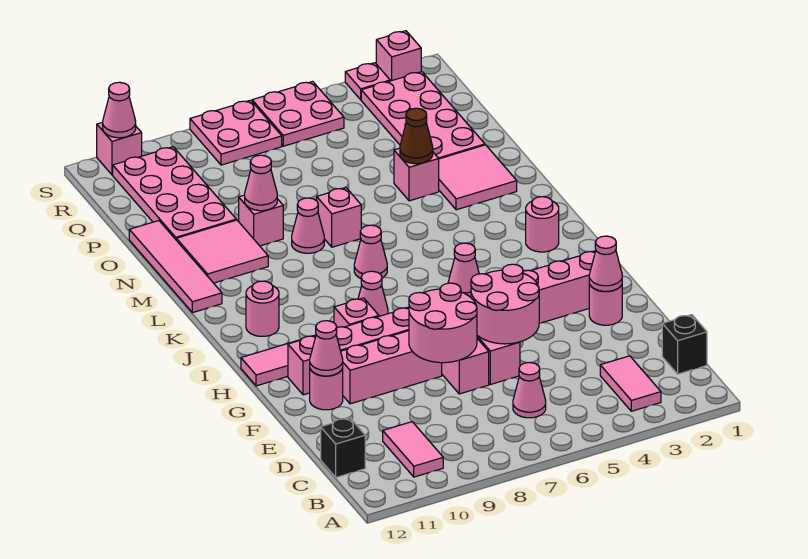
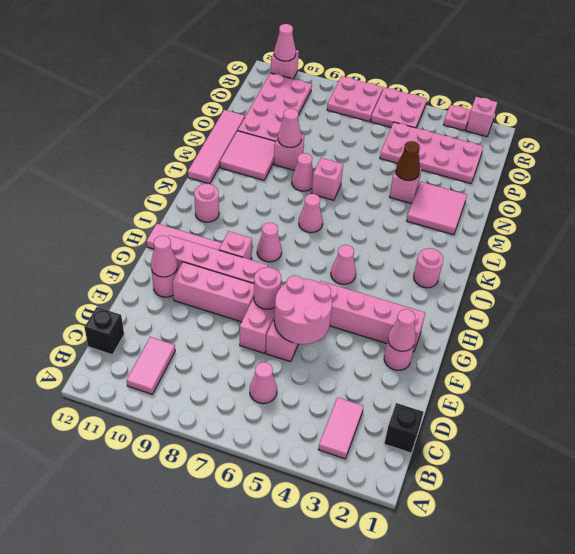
pink 2x2 round brick [409,283,477,363] -> pink 1x1 round brick [254,267,281,309]
pink 2x4 plate [361,72,485,159] -> pink 2x4 plate turned to [380,122,484,184]

